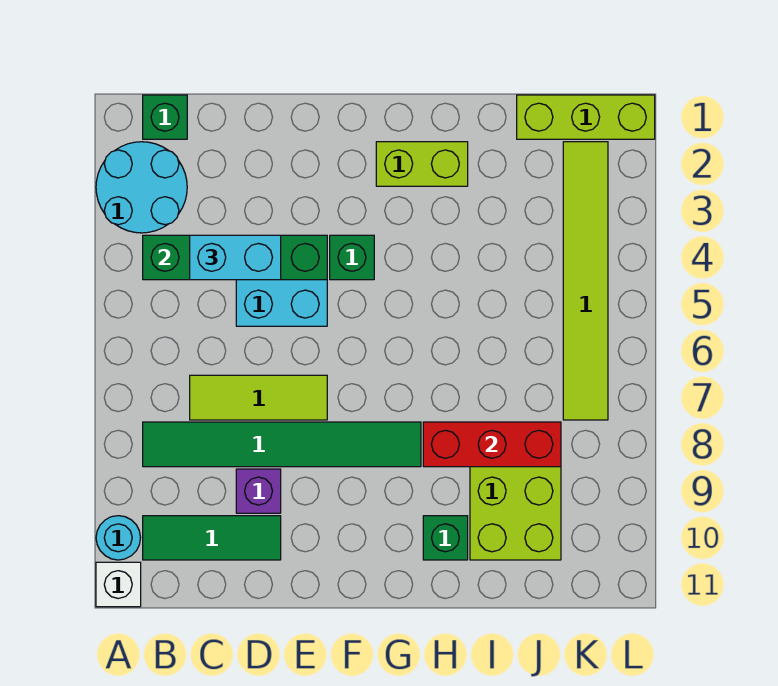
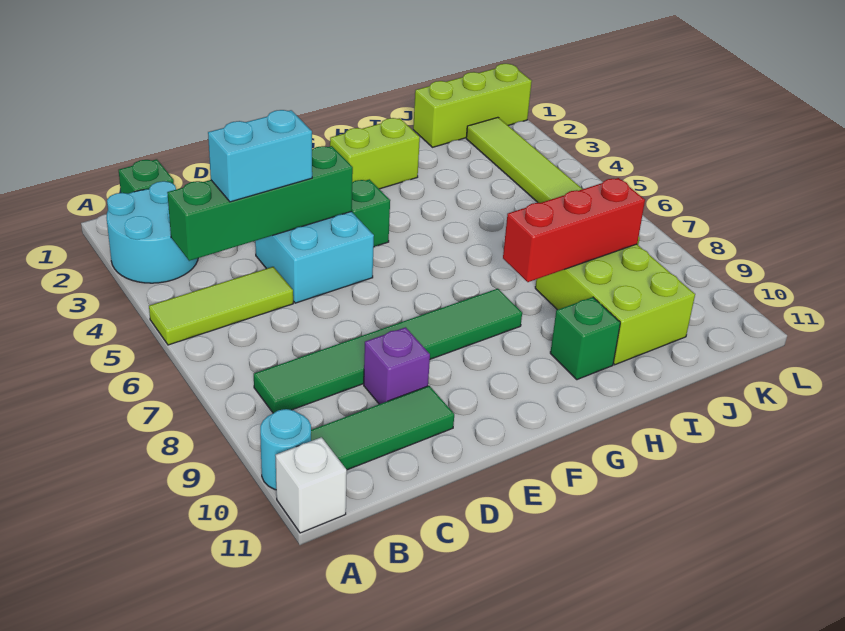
lime 1x3 tile [190,375,327,420] -> lime 1x3 tile moved to [149,267,293,345]

